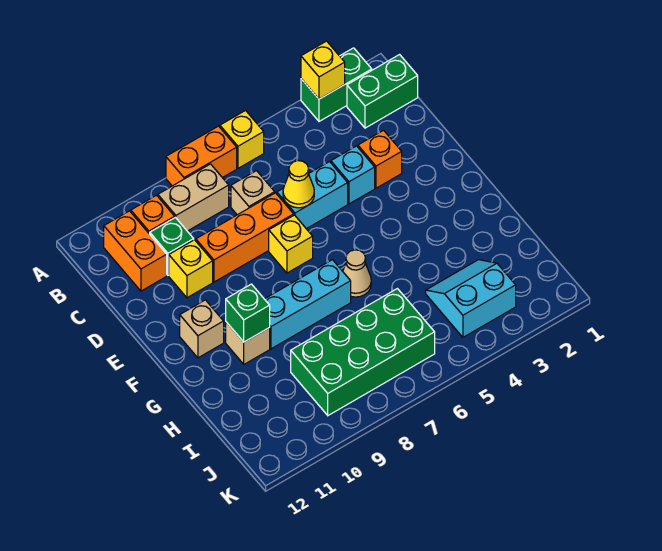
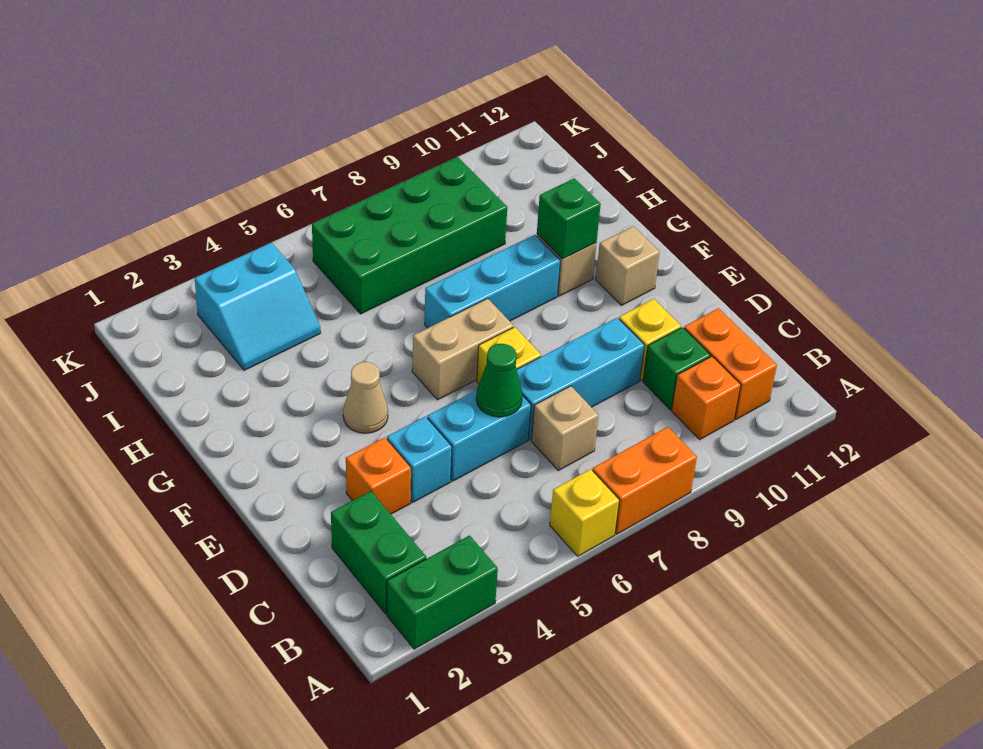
yellow 1x1 brick [301,41,345,99] -> none
green 1x2 brick [347,55,418,128] -> green 1x2 brick turned to [331,491,426,614]
tan 1x2 brick [158,164,229,231] -> tan 1x2 brick moved to [412,298,514,400]
yellow 1x1 cone [283,161,314,208] -> green 1x1 cone [476,344,522,417]
orange 1x3 brick [196,193,294,282] -> cyan 1x3 brick [517,318,645,440]
tan 1x1 cone [343,250,371,297] -> tan 1x1 cone moved to [343,362,388,433]

